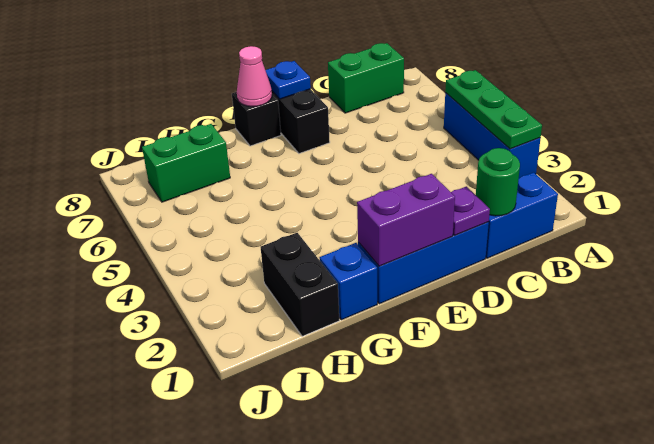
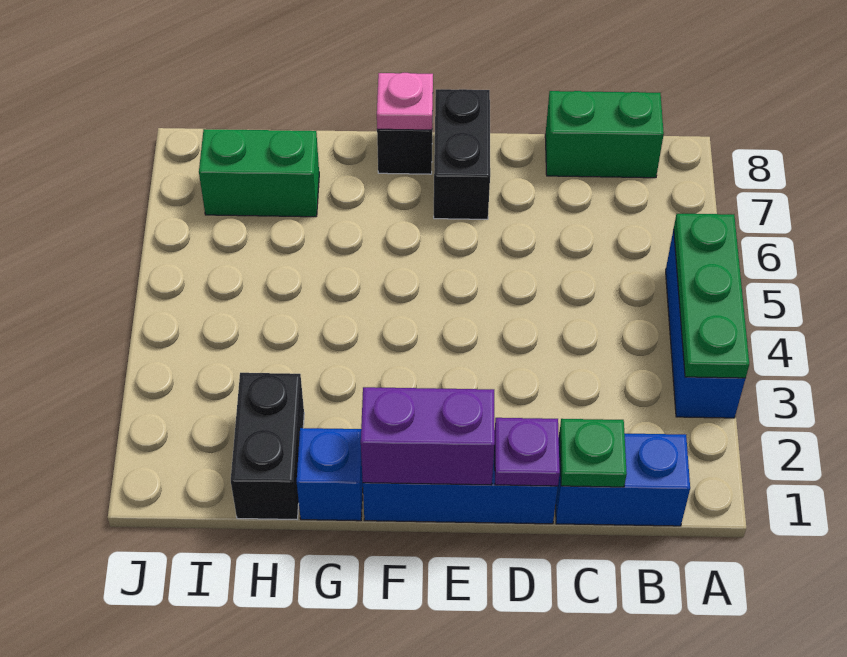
green 1x1 round brick [476,148,520,216] -> green 1x1 plate [559,419,627,487]
blue 1x1 plate [265,61,311,99] -> none
pink 1x1 cone [237,46,272,107] -> pink 1x1 plate [377,73,433,130]

